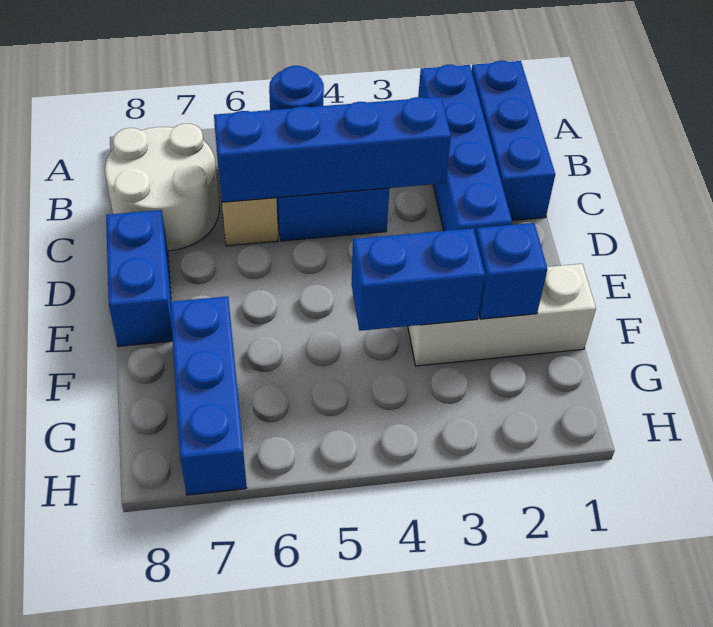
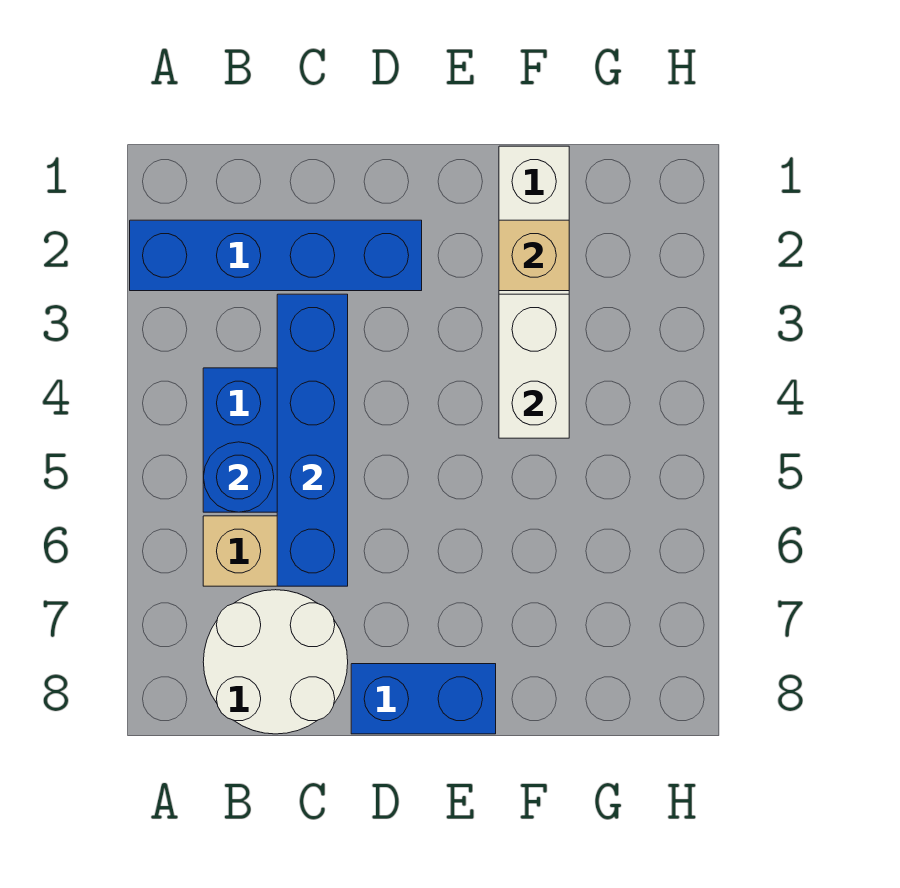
blue 1x3 brick [471,61,555,221] -> none
blue 1x1 brick [475,223,547,319] -> tan 1x1 brick [499,220,569,291]
blue 1x2 brick [351,228,485,331] -> white 1x2 brick [499,294,569,438]
blue 1x3 brick [170,296,247,495] -> none

